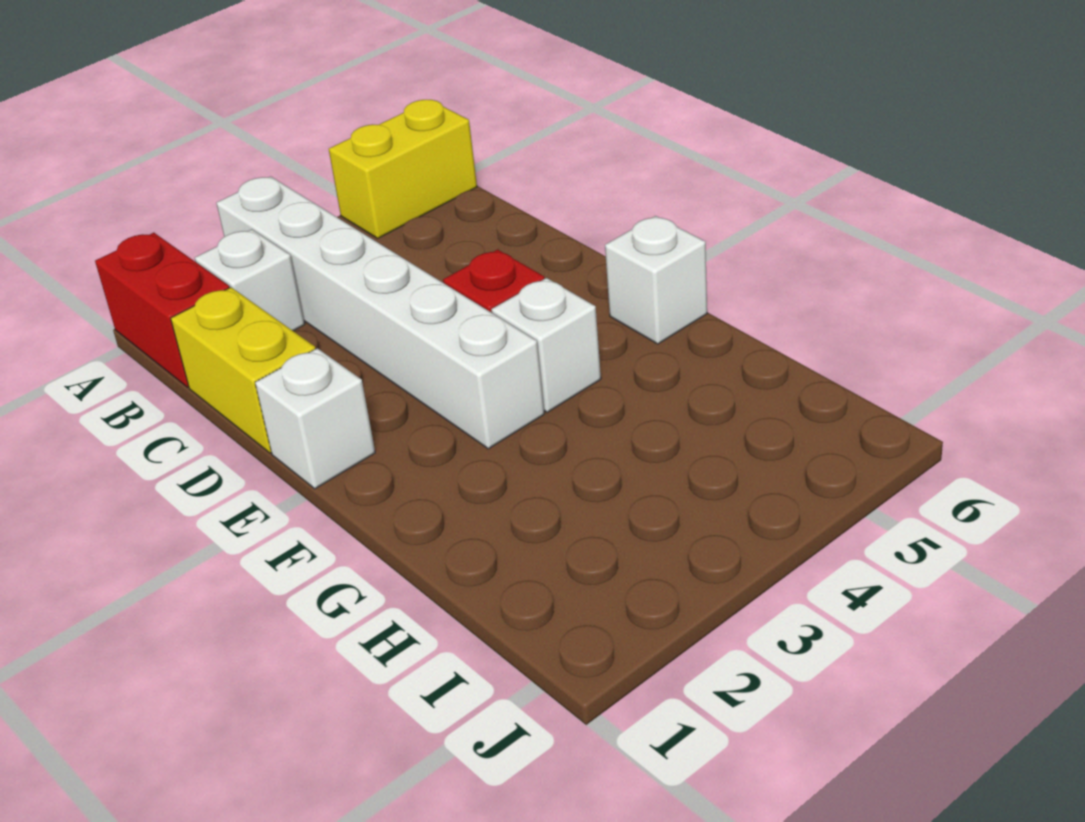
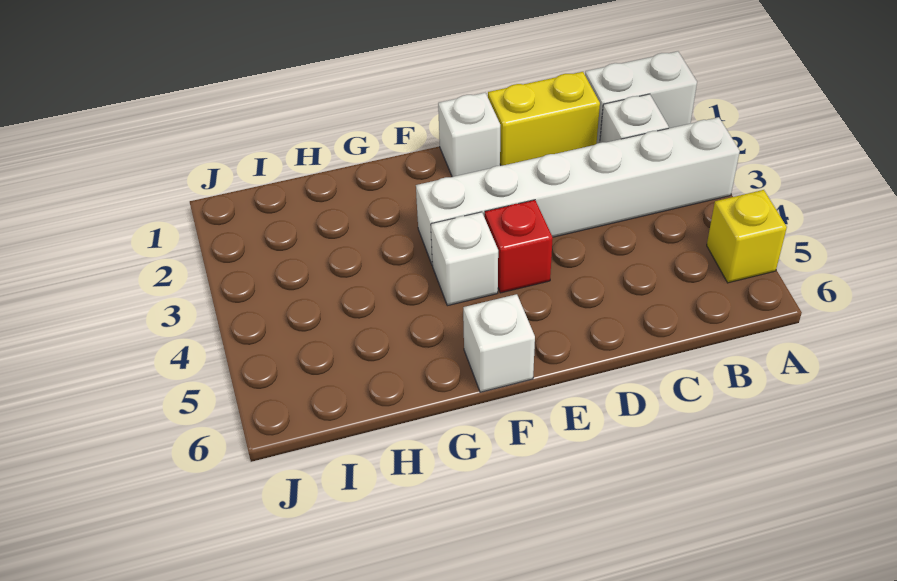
red 1x2 brick [95,233,230,387] -> white 1x2 brick [585,51,697,143]
yellow 1x2 brick [329,100,477,238] -> yellow 1x1 brick [707,190,787,283]

